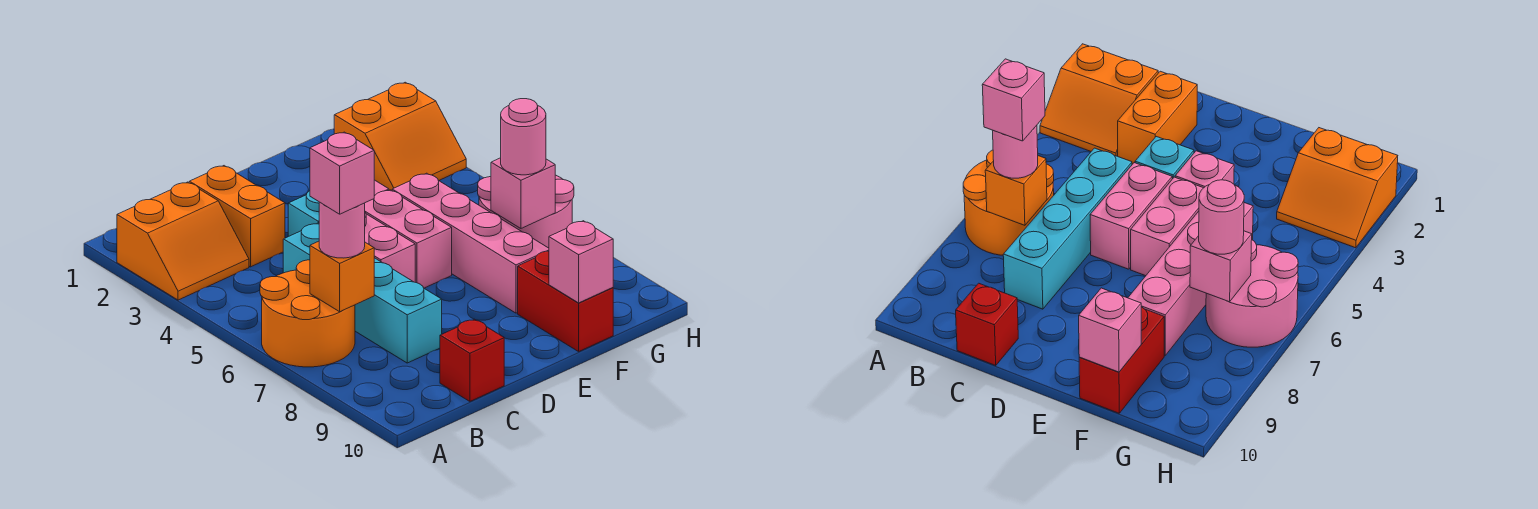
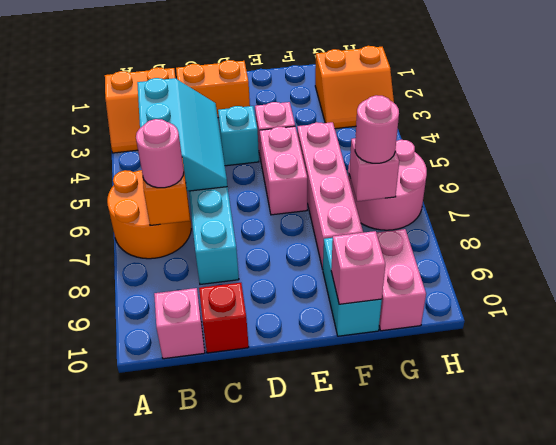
none -> cyan 2x3 slope [137,78,227,191]
pink 1x1 brick [310,132,374,214] -> pink 1x1 brick moved to [154,288,205,359]
orange 1x2 brick [189,166,285,267] -> orange 1x2 brick turned to [176,60,250,118]
pink 1x2 brick [365,213,415,282] -> pink 1x2 brick moved to [376,229,426,331]
red 1x2 brick [518,251,613,352] -> cyan 1x2 brick [323,238,382,336]

